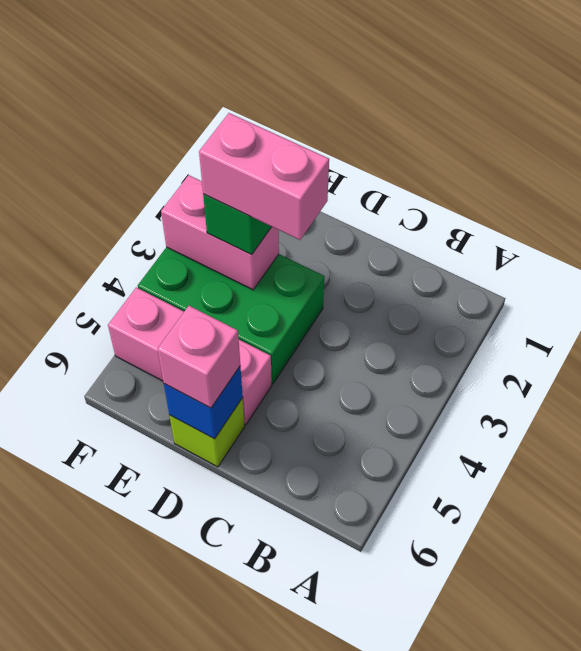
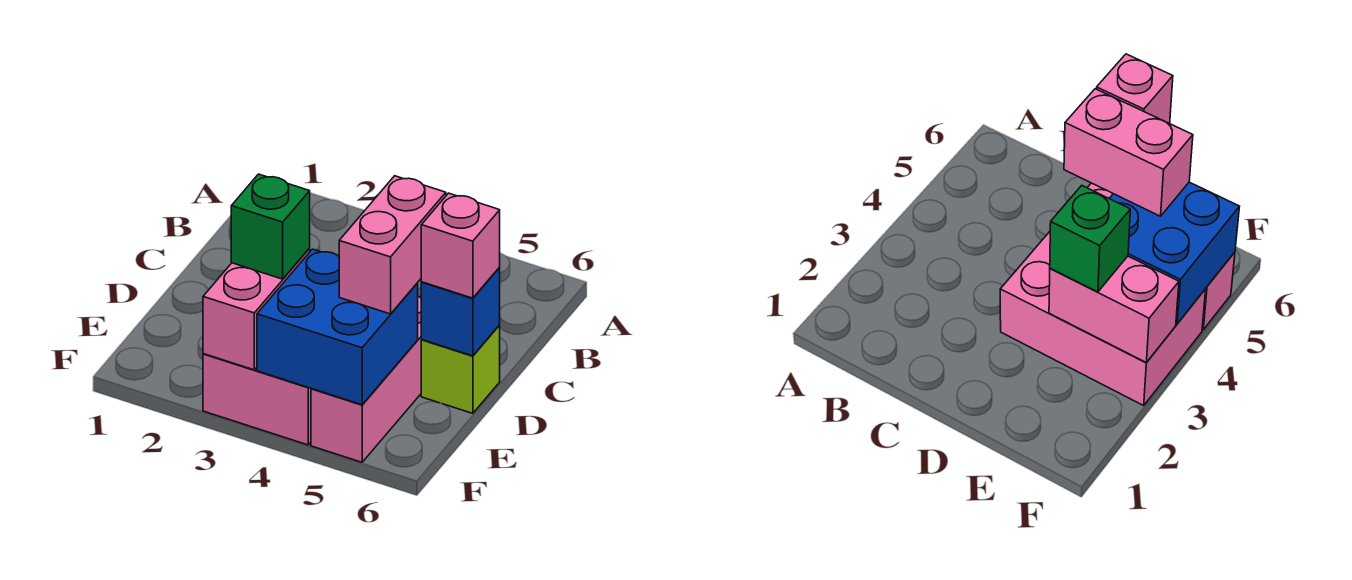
green 2x3 brick [138,247,324,384] -> pink 2x3 brick [203,354,311,445]
pink 1x2 brick [199,113,329,240] -> pink 1x2 brick moved to [339,176,446,314]
none -> blue 2x2 brick [257,249,418,405]

